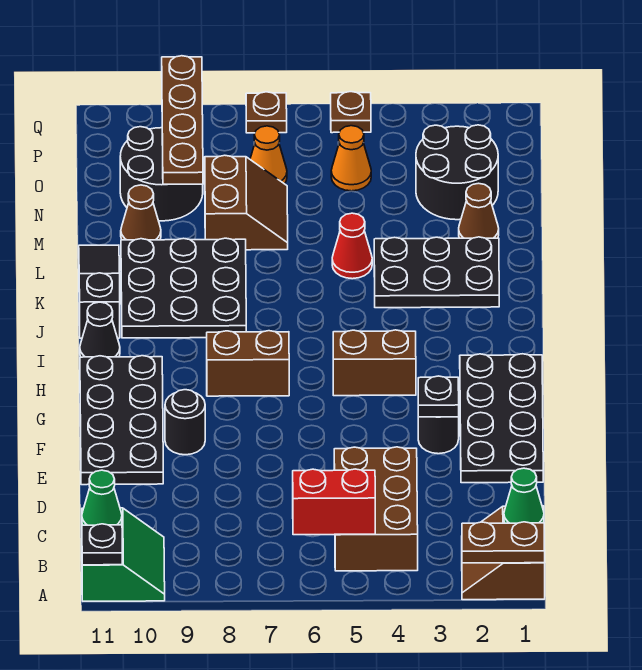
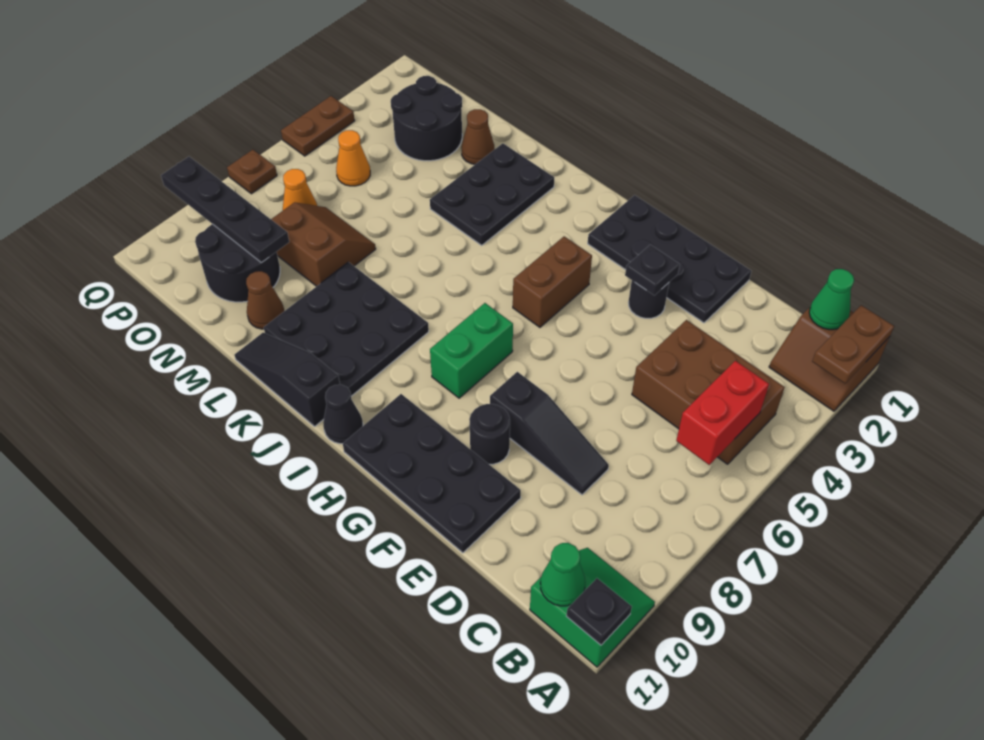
none -> black 1x3 slope [490,372,609,495]
brown 1x2 brick [207,331,289,396] -> green 1x2 brick [430,303,513,398]
red 1x1 cone [332,213,372,279] -> none
brown 1x4 plate [162,56,203,184] -> black 1x4 plate [161,157,289,263]
brown 1x1 plate [331,92,371,133] -> brown 1x2 plate [281,96,355,156]

